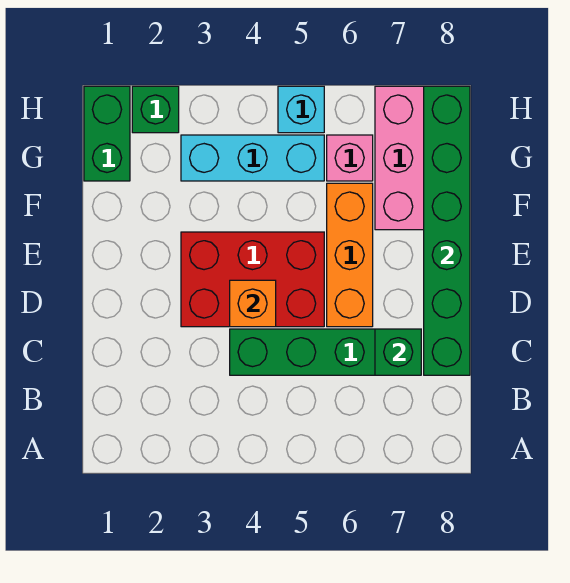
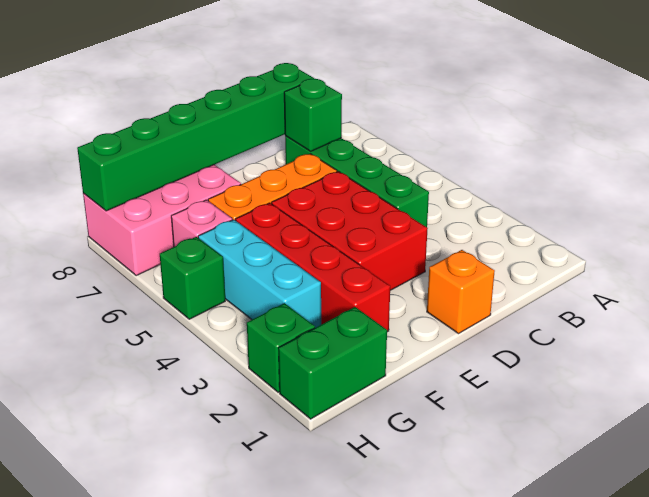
orange 1x1 brick [230,280,276,327] -> orange 1x1 brick moved to [427,250,495,334]
none -> red 1x4 brick [236,203,390,332]
cyan 1x1 brick [278,86,324,133] -> green 1x1 brick [160,237,225,319]

